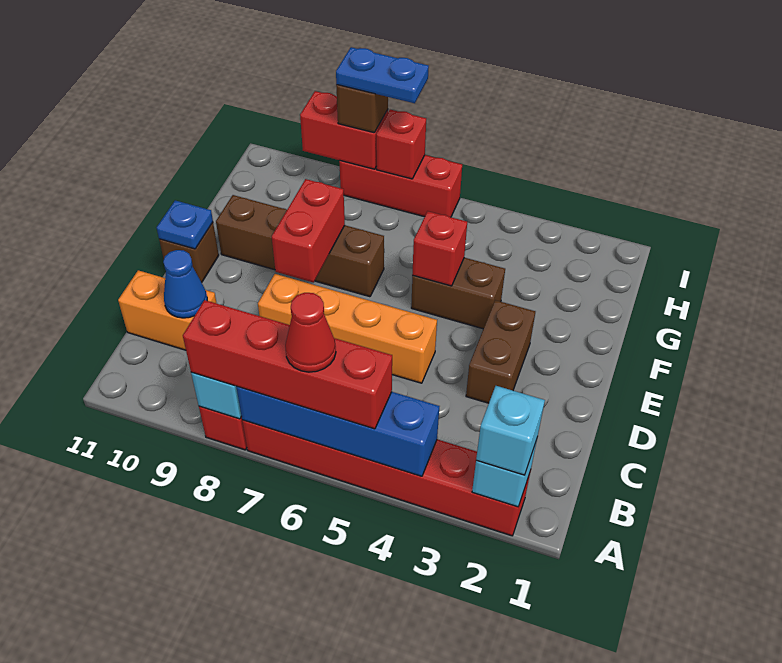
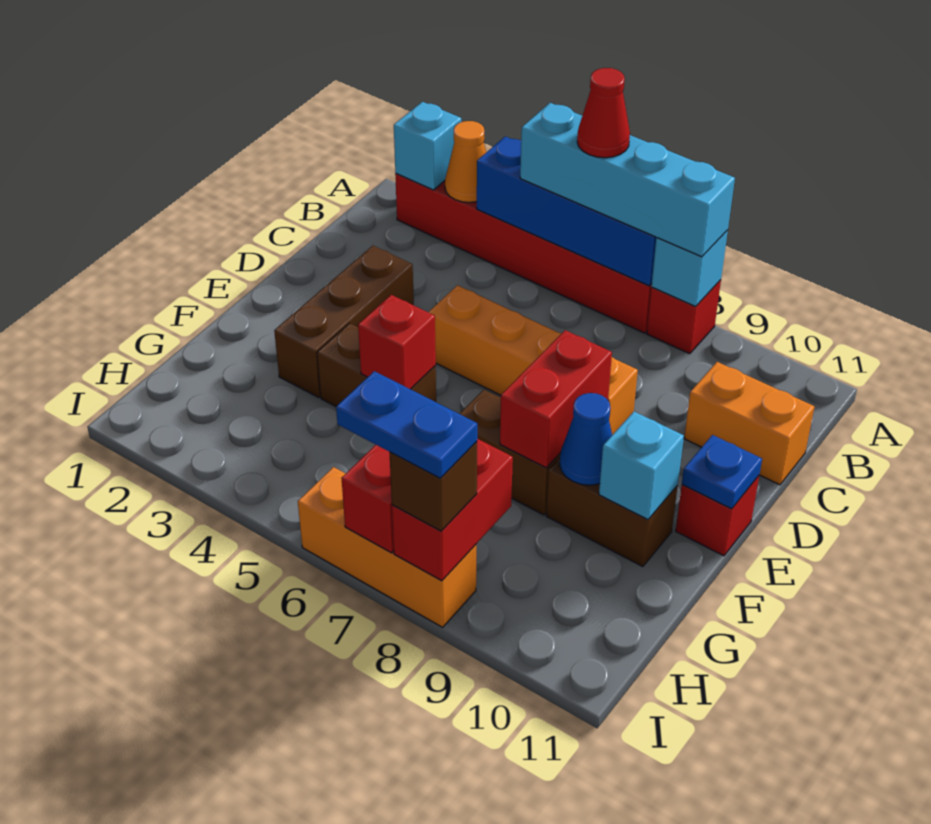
cyan 1x1 brick [476,386,545,475] -> cyan 1x1 brick moved to [599,412,684,520]
none -> orange 1x1 cone [445,121,486,202]
red 1x4 brick [183,300,392,429] -> cyan 1x4 brick [520,103,735,257]
blue 1x1 cone [163,250,207,318] -> blue 1x1 cone moved to [560,393,612,485]
brown 1x2 brick [466,300,535,403] -> brown 1x3 brick [274,246,414,398]
brown 1x1 brick [159,223,219,282] -> red 1x1 brick [676,476,759,556]
red 1x3 brick [339,155,462,217] -> orange 1x3 brick [298,467,476,627]
red 1x2 brick [300,91,388,169] -> red 1x2 brick turned to [392,439,513,581]

